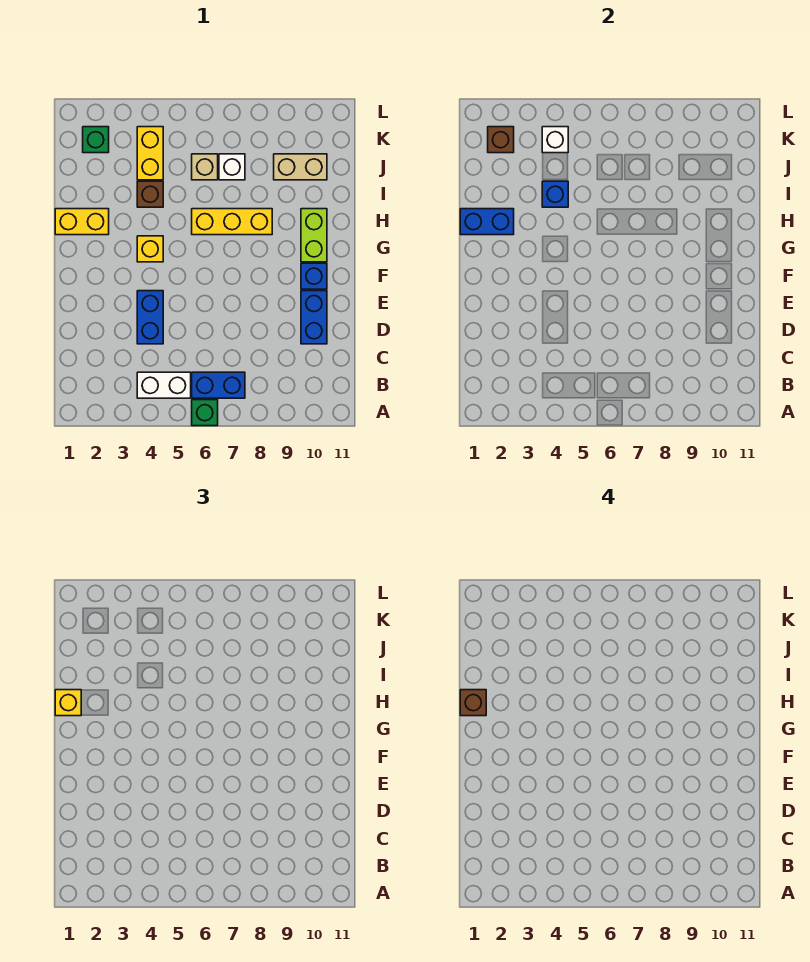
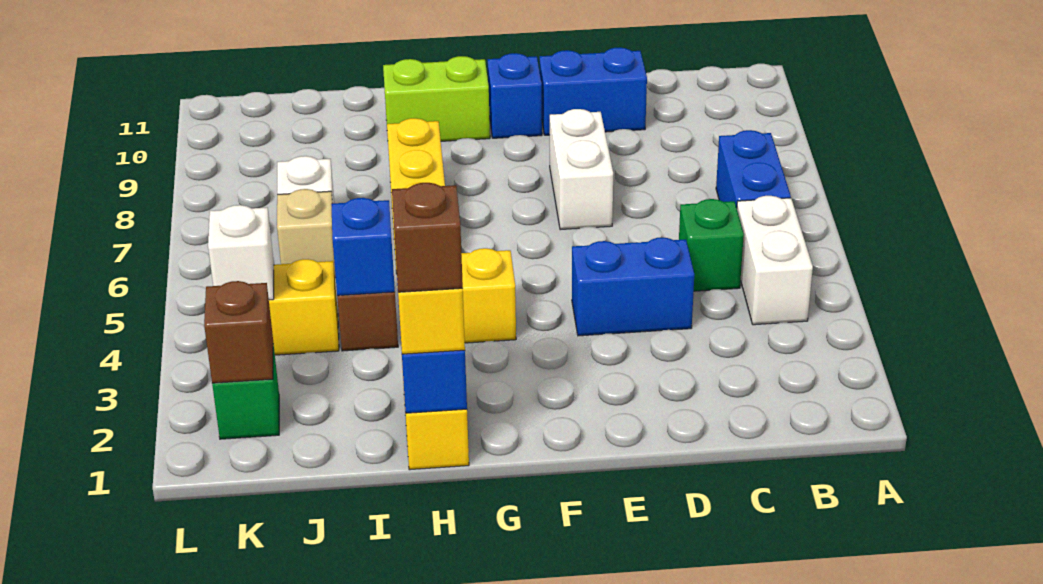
green 1x1 brick [192,400,218,426] -> green 1x1 brick moved to [679,199,744,291]
none -> white 1x2 brick [550,109,613,230]
tan 1x2 brick [274,154,327,180] -> none

